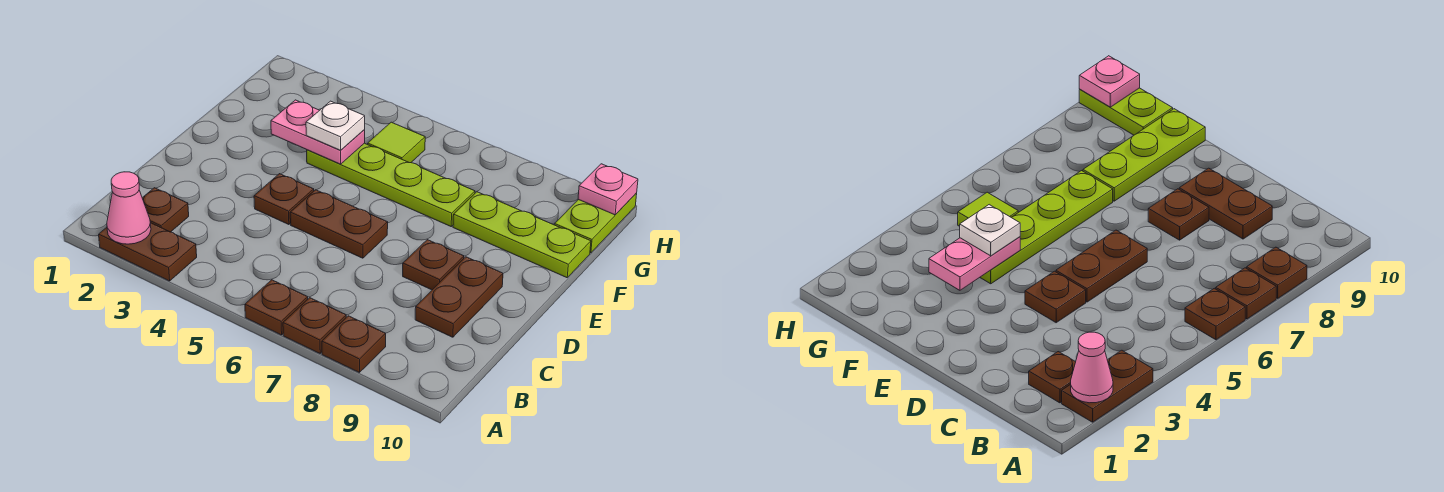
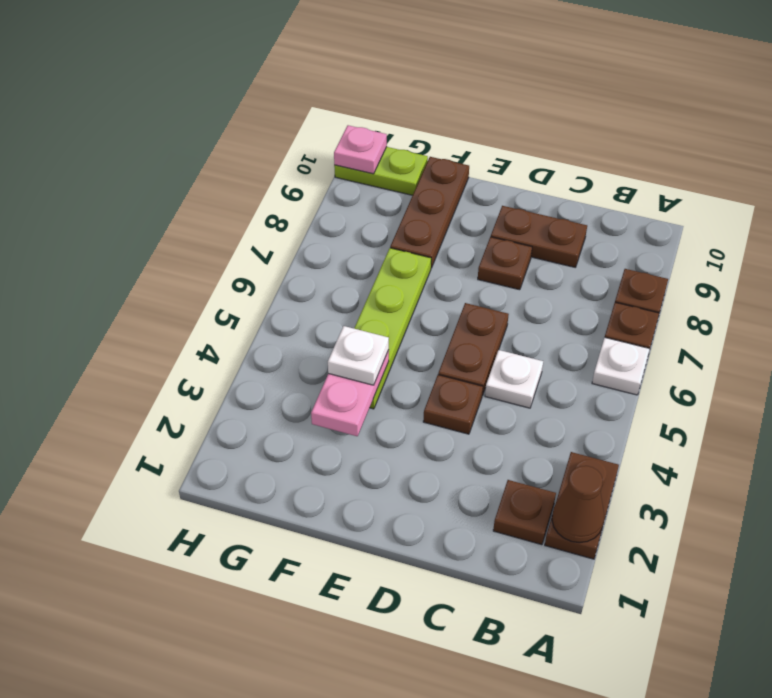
pink 1x1 cone [107,172,151,244] -> brown 1x1 cone [552,466,604,543]
brown 1x1 plate [245,280,308,335] -> white 1x1 plate [592,337,650,395]
none -> white 1x1 plate [485,350,543,408]
lime 1x3 plate [453,192,591,278] -> brown 1x3 plate [390,157,469,268]
lime 1x1 tile [368,122,425,163] -> none

